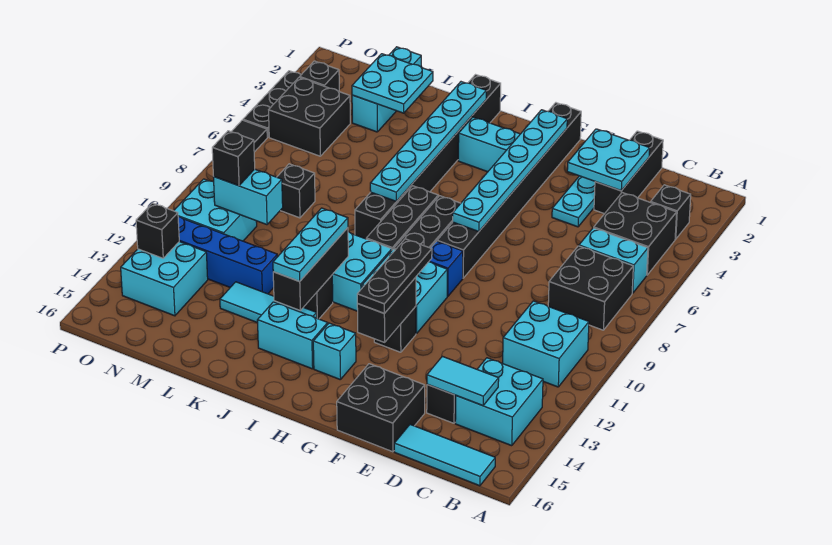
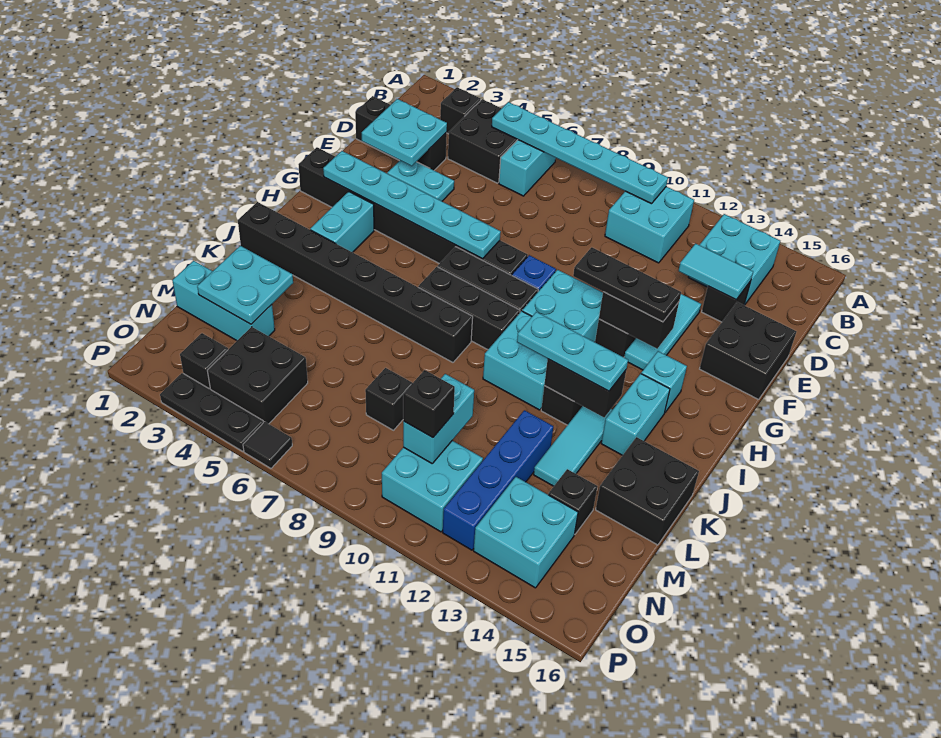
black 2x2 brick [548,246,633,330] -> black 2x2 brick moved to [596,437,699,545]
cyan 1x3 tile [394,425,495,486] -> cyan 1x3 tile moved to [624,294,701,370]
cyan 1x2 tile [427,356,499,406] -> cyan 1x2 tile turned to [679,244,753,300]
cyan 1x6 plate [370,82,486,201] -> cyan 1x6 plate moved to [492,102,668,204]
black 1x3 brick [273,228,348,310] -> black 1x2 brick [544,359,626,417]
black 1x1 brick [136,203,179,258] -> black 1x1 brick moved to [548,469,597,534]

